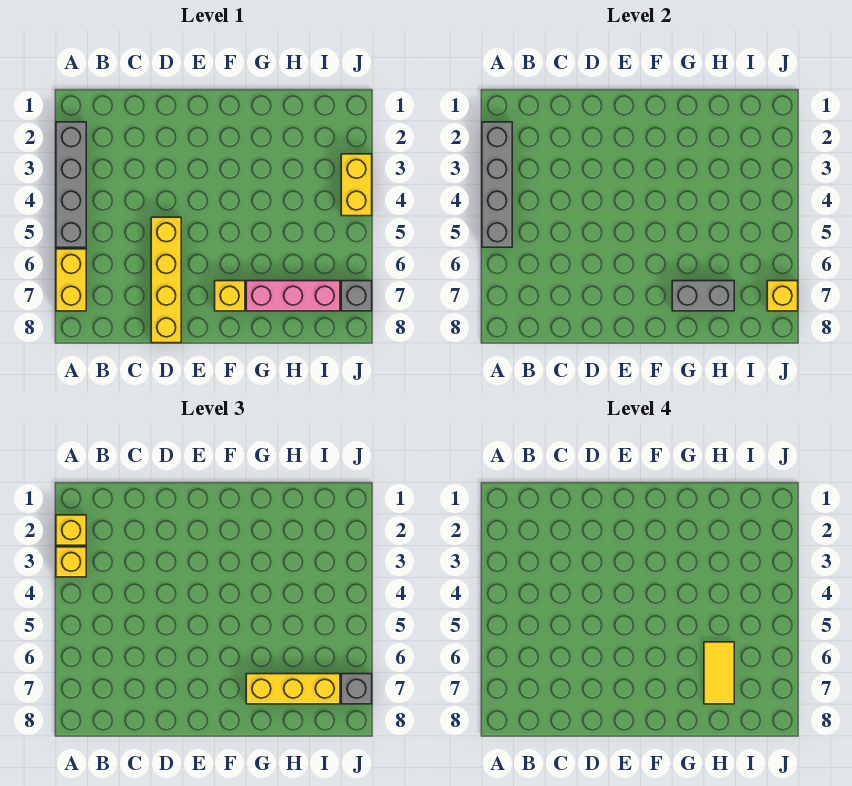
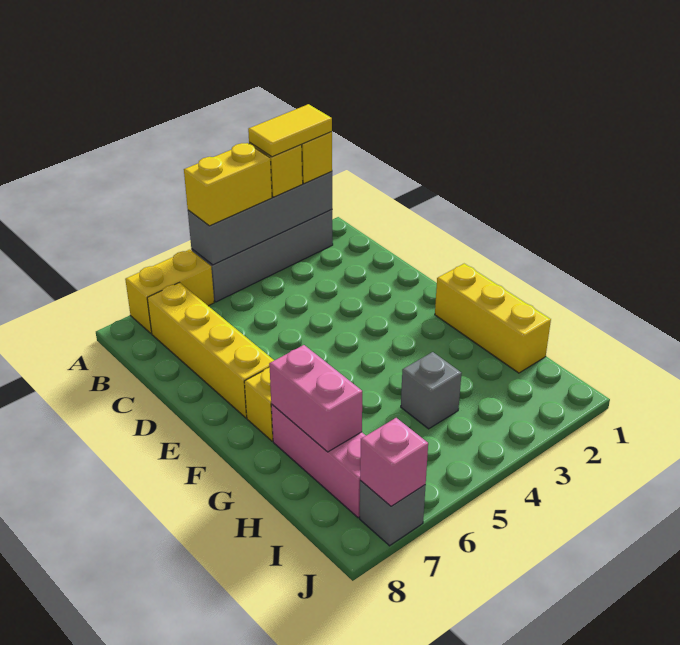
yellow 1x4 brick [151,217,181,343] -> yellow 1x4 brick turned to [147,283,274,418]
grey 1x2 brick [672,281,734,311] -> pink 1x2 brick [269,345,362,452]
yellow 1x3 brick [246,674,340,704] -> yellow 1x3 brick moved to [435,264,551,373]
yellow 1x2 tile [704,642,734,704] -> yellow 1x2 tile moved to [248,104,332,157]
yellow 1x2 brick [341,154,372,216] -> yellow 1x2 brick moved to [184,143,272,226]
yellow 1x1 brick [767,281,798,311] -> pink 1x1 brick [360,418,428,506]
grey 1x1 brick [341,674,372,704] -> grey 1x1 brick moved to [401,352,462,429]

